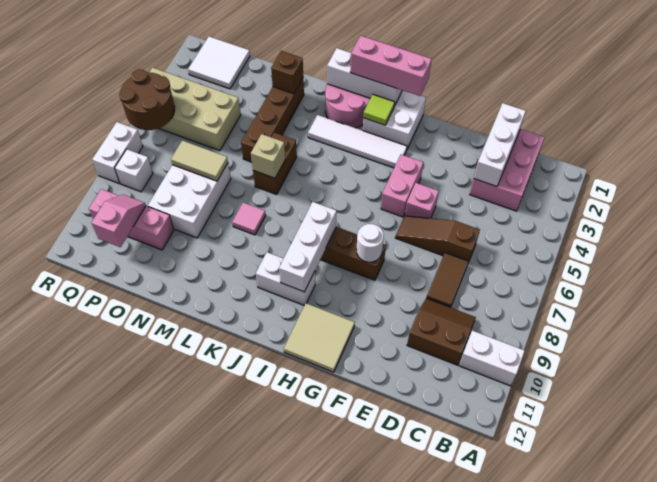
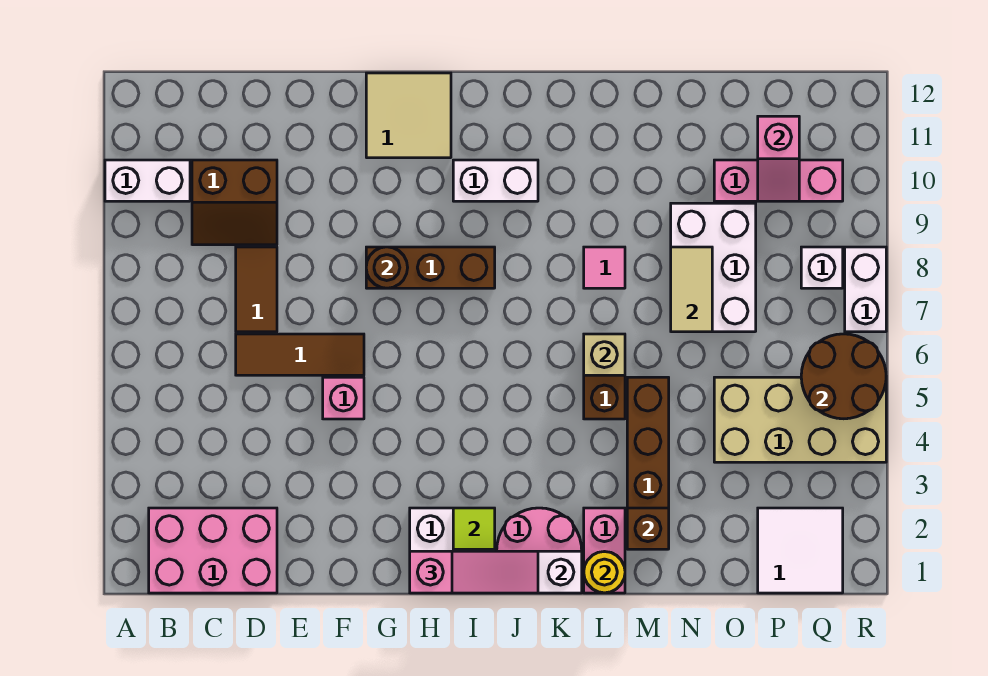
pink 2x3 brick [470,129,544,211] -> pink 2x3 brick turned to [149,508,277,593]
white 1x3 brick [474,103,526,187] -> none
brown 1x3 slope [395,216,480,262] -> brown 1x3 tile [236,334,364,375]
pink 1x2 brick [381,155,423,217] -> pink 1x2 brick moved to [584,508,625,593]
white 1x1 round brick [356,224,384,262] -> brown 1x1 round brick [366,247,408,288]
pink 1x3 brick [350,36,432,96] -> pink 1x3 slope [410,551,538,593]
white 1x4 tile [308,115,407,168] -> none
white 1x3 brick [279,202,337,292] -> none
none -> yellow 1x1 round brick [584,552,625,593]
tan 1x2 tile [171,140,228,181] -> tan 1x2 tile turned to [671,247,712,332]

